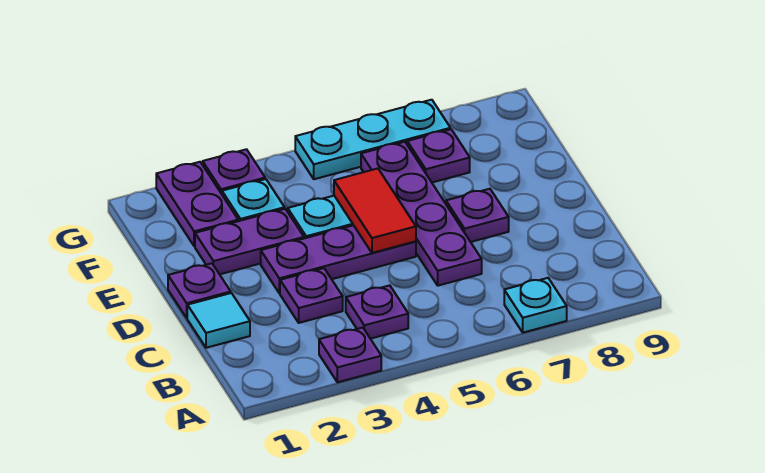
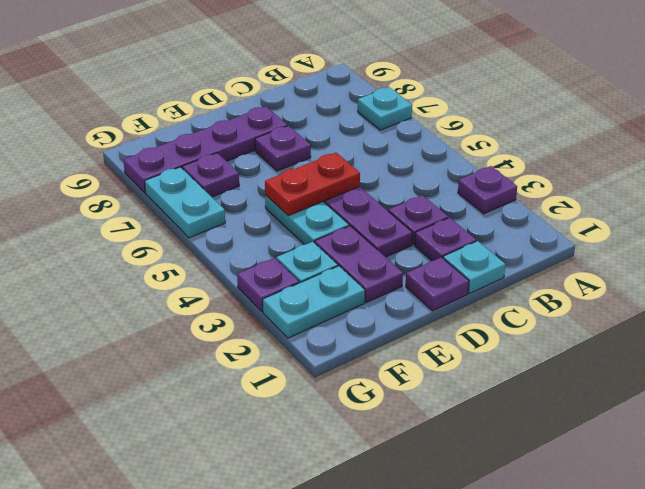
purple 1x1 plate [346,285,408,339] -> purple 1x1 plate moved to [415,218,476,261]
cyan 1x1 tile [187,293,250,348] -> cyan 1x1 plate [443,241,505,293]
purple 1x4 plate [361,142,482,286] -> purple 1x4 plate moved to [124,106,287,193]
red 1x2 tile [334,169,416,253] -> red 1x2 plate [265,153,360,216]
purple 1x2 plate [156,162,238,246] -> cyan 1x2 plate [263,266,365,338]
cyan 1x3 plate [295,100,450,179] -> cyan 1x2 plate [145,167,225,238]

